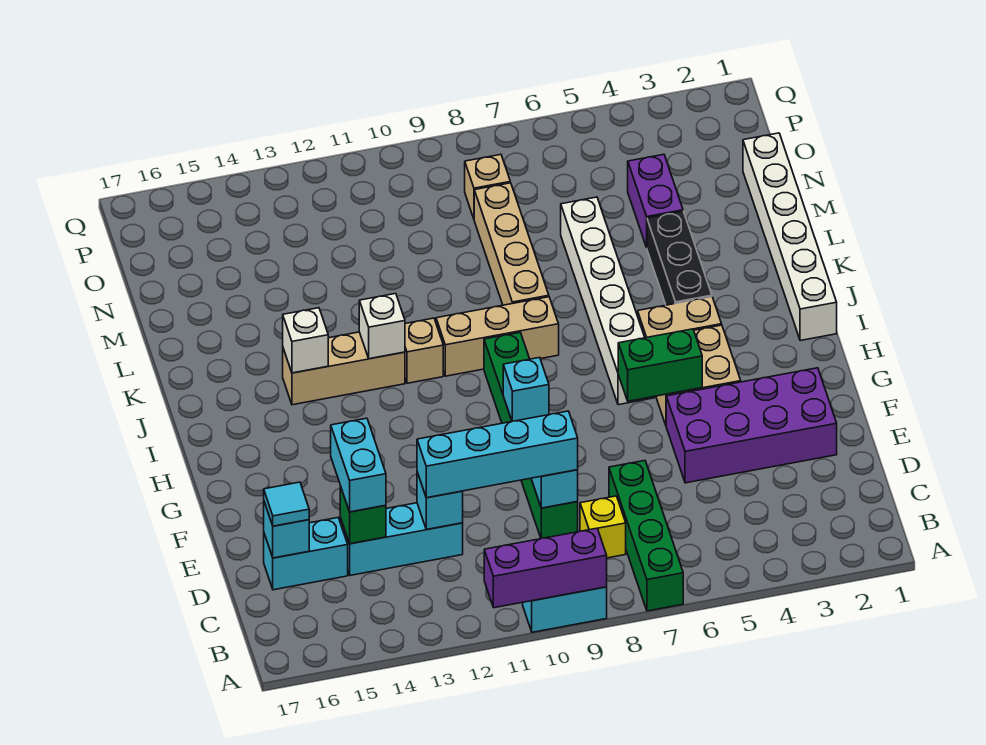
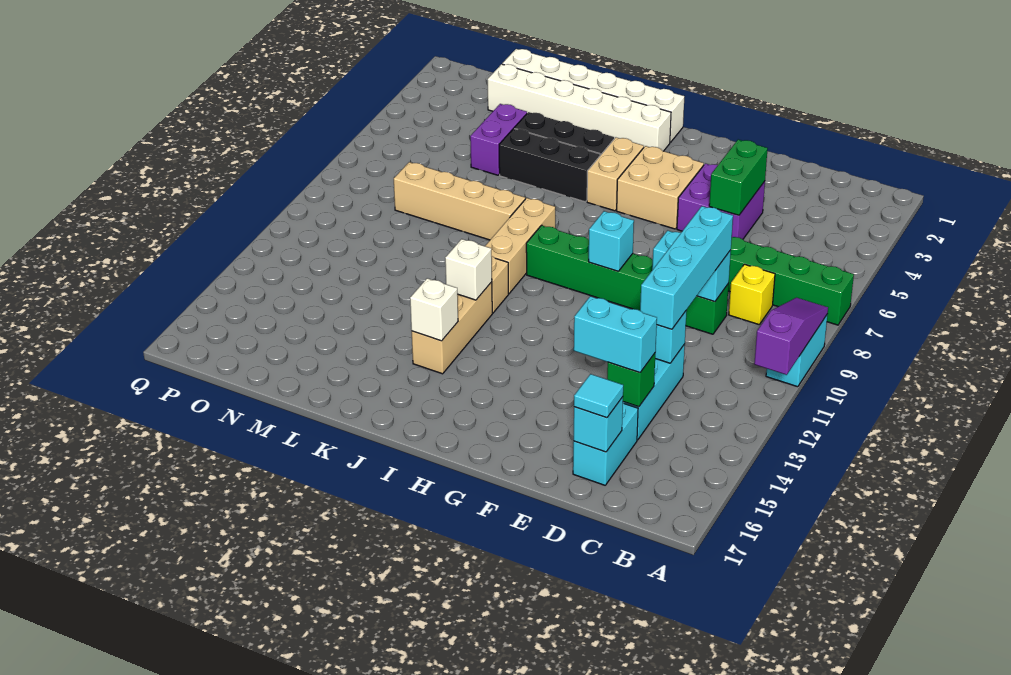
purple 1x3 brick [484,528,607,608] -> purple 1x3 slope [754,298,828,375]
purple 2x4 brick [666,368,837,483] -> purple 2x2 brick [677,164,765,239]
green 1x2 brick [618,329,702,401] -> green 1x2 brick moved to [709,140,768,215]
white 1x6 brick [561,197,654,405] -> white 1x6 brick moved to [488,64,671,151]
none -> black 1x3 brick [499,129,600,202]
purple 1x2 brick [628,154,683,248] -> purple 1x2 brick turned to [470,104,527,175]
tan 1x1 brick [465,155,510,218] -> none

